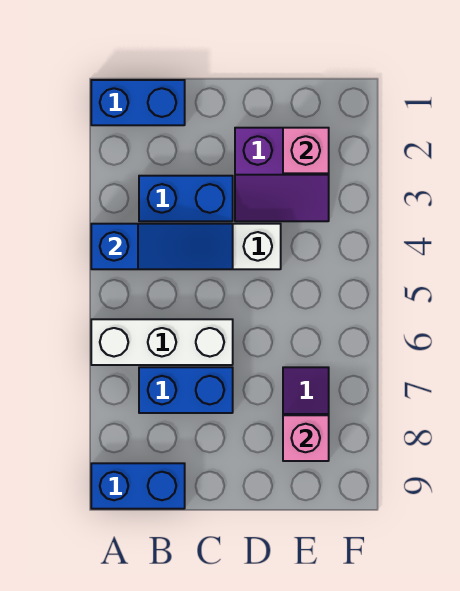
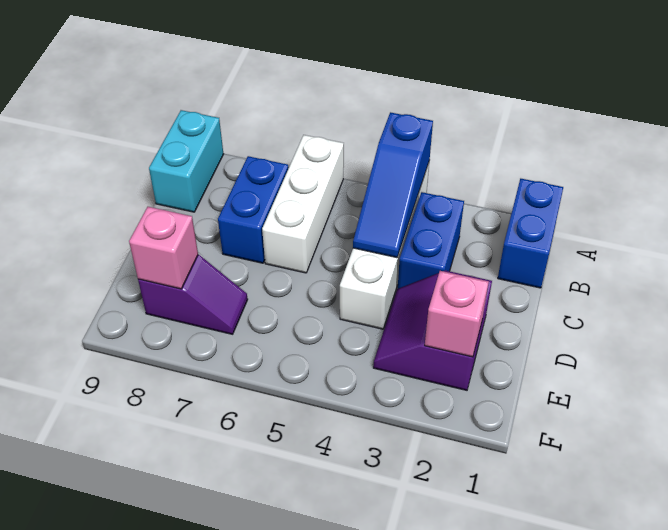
blue 1x2 brick [91,463,185,509] -> cyan 1x2 brick [149,110,224,212]

